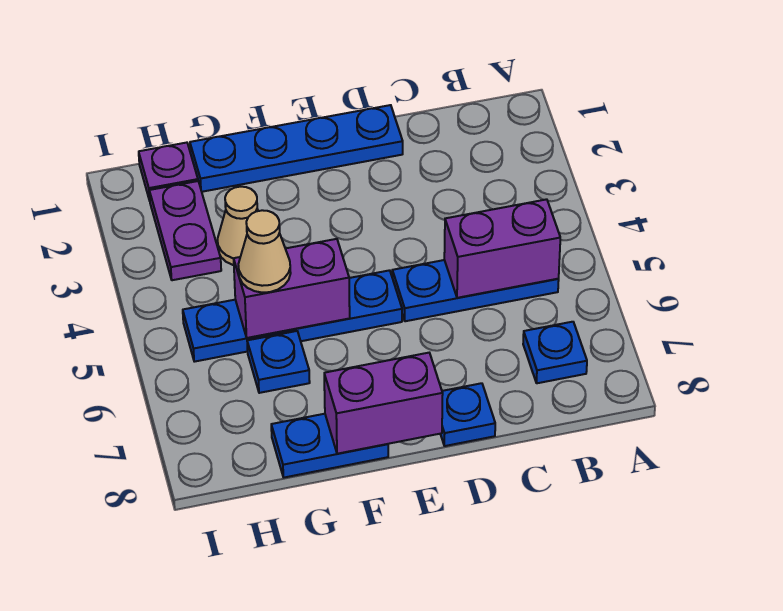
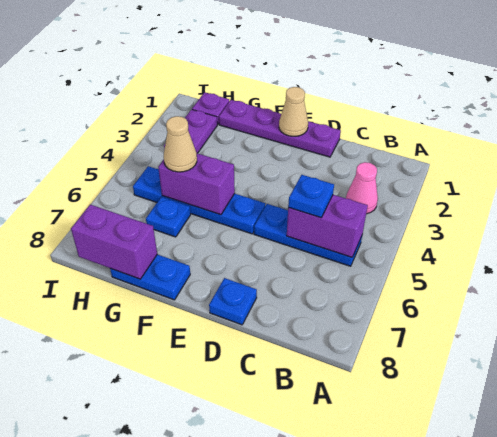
none -> pink 1x1 cone [346,162,378,214]
blue 1x1 plate [523,322,587,383] -> blue 1x1 plate moved to [288,175,334,218]
blue 1x4 plate [190,105,403,192] -> purple 1x4 plate [219,100,341,157]
purple 1x2 brick [324,353,443,454] -> purple 1x2 brick moved to [71,204,157,279]
tan 1x1 cone [218,187,258,265] -> tan 1x1 cone moved to [279,87,308,136]

